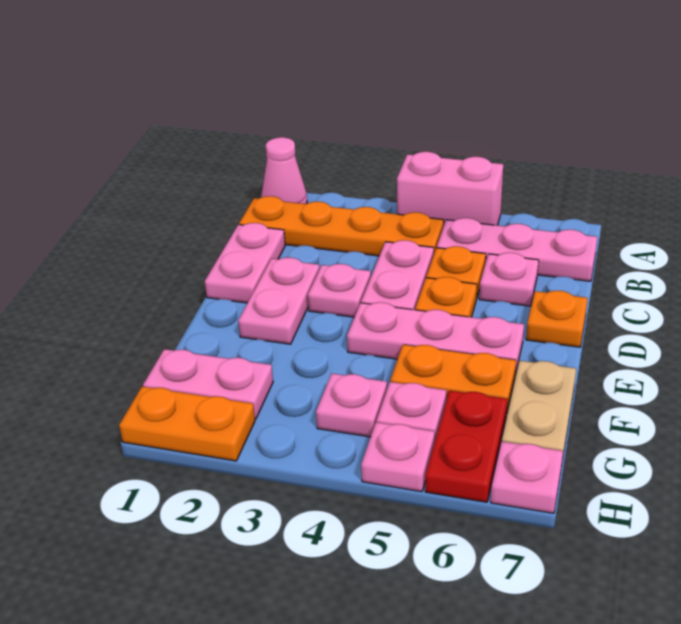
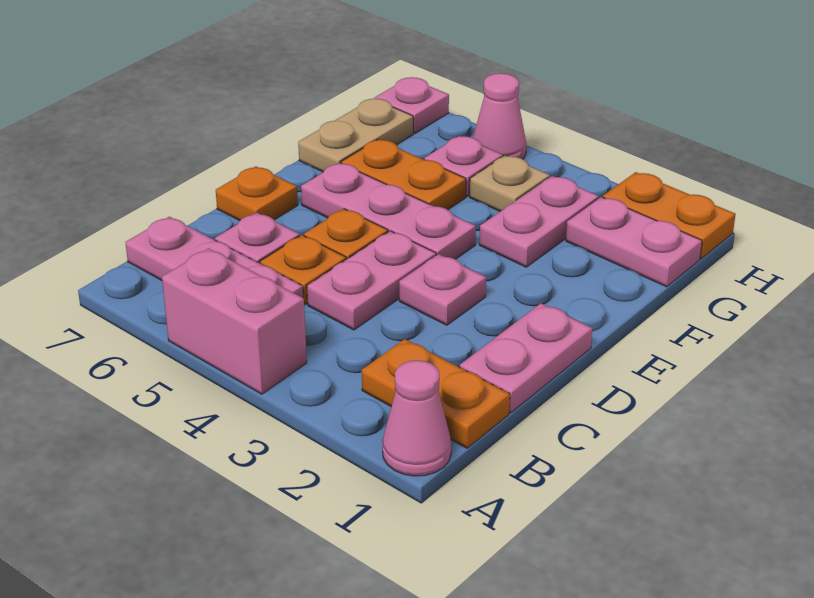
orange 1x4 plate [239,196,444,256] -> orange 1x2 plate [362,339,510,448]
pink 1x2 plate [238,257,319,344] -> pink 1x2 plate moved to [479,176,599,267]
pink 1x1 plate [316,374,387,437] -> tan 1x1 plate [470,156,550,211]
red 1x2 plate [425,391,508,502] -> none
pink 1x1 plate [361,422,435,492] -> pink 1x1 cone [473,73,526,159]

